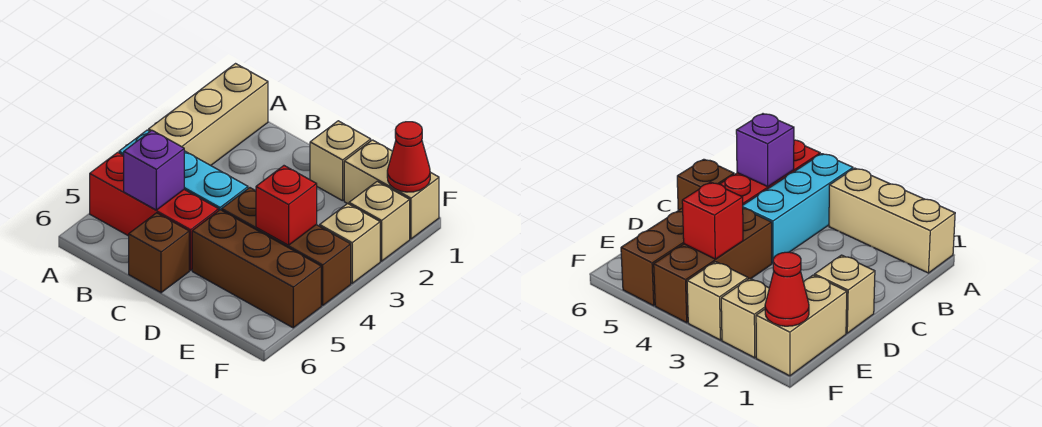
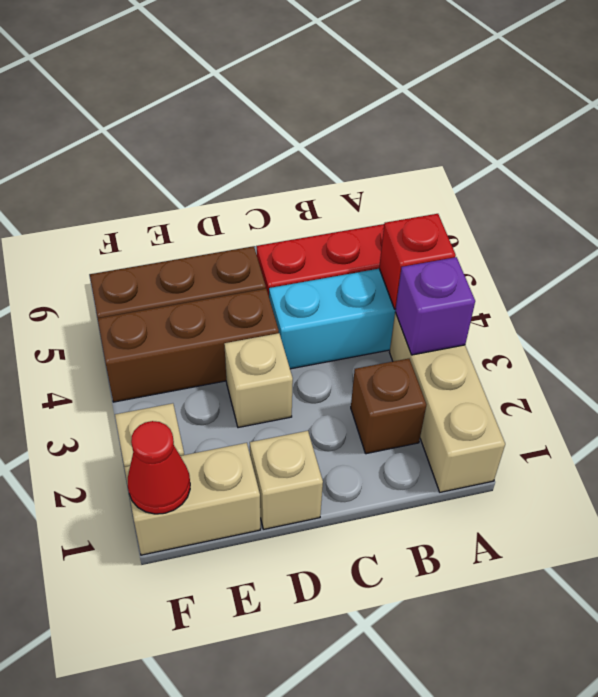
purple 1x1 brick [124,130,184,210] -> purple 1x1 brick moved to [395,257,475,355]
brown 1x1 brick [129,213,189,293] -> brown 1x1 brick moved to [351,359,426,454]
red 1x1 brick [256,166,317,245] -> red 1x1 brick moved to [379,214,456,309]
tan 1x1 brick [320,204,380,283] -> tan 1x1 brick moved to [224,333,293,428]

